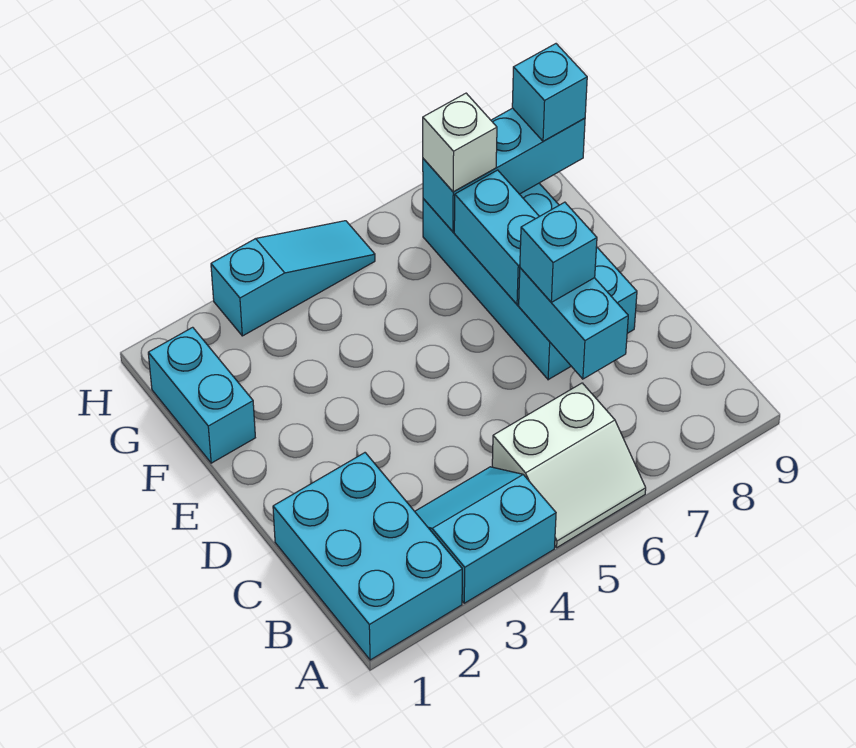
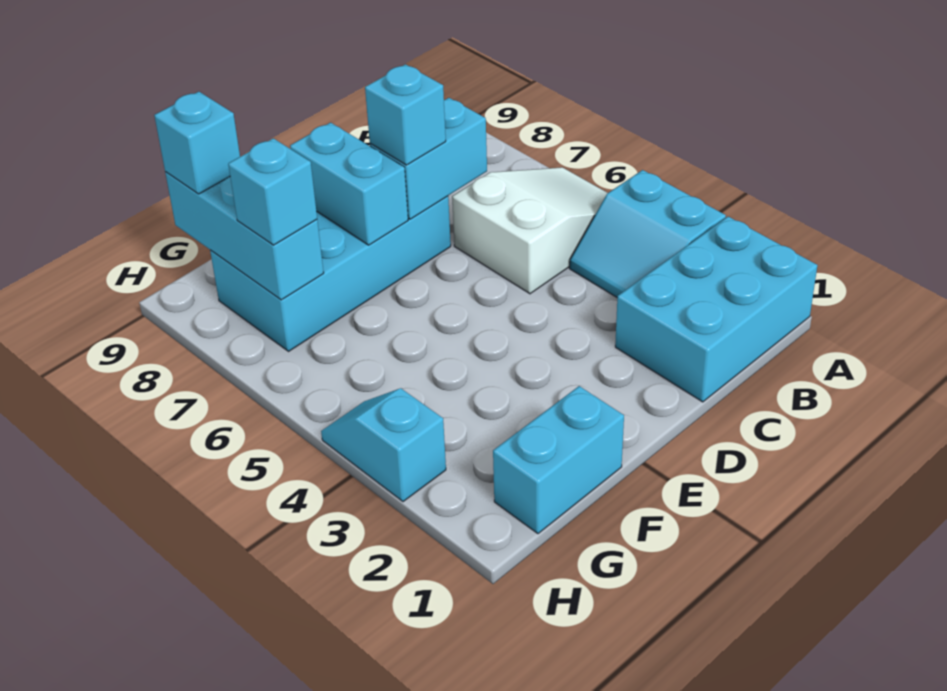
white 2x2 slope [492,383,646,547] -> white 2x3 slope [452,167,607,294]
cyan 1x2 brick [454,170,539,304] -> cyan 1x2 brick turned to [290,123,408,245]
white 1x1 brick [423,93,497,192] -> cyan 1x1 brick [228,138,317,245]
cyan 1x3 slope [211,221,375,336] -> cyan 1x2 slope [321,388,446,502]

